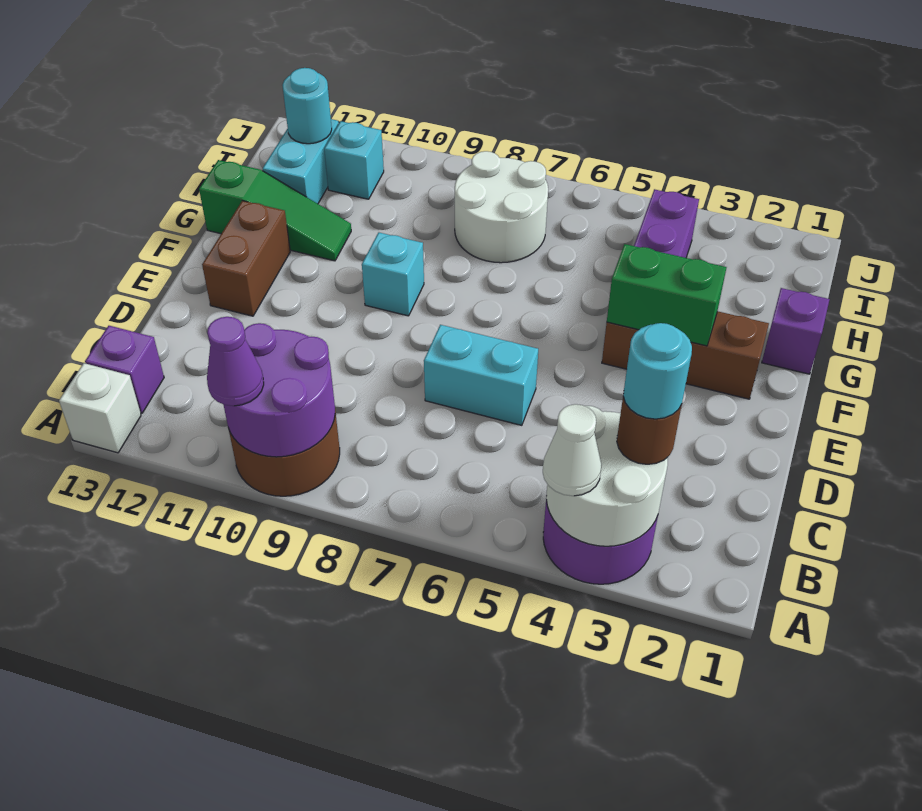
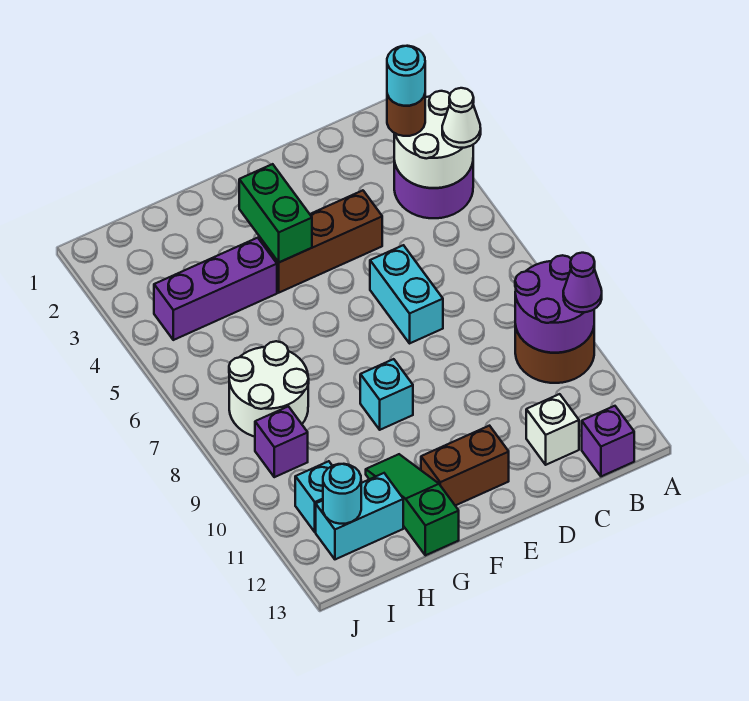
white 1x1 brick [59,363,141,453] -> white 1x1 brick moved to [526,394,579,465]
brown 1x3 brick [602,311,769,399] -> brown 1x3 brick turned to [259,190,382,293]
purple 1x1 brick [762,288,830,374] -> purple 1x1 brick moved to [255,406,308,477]

